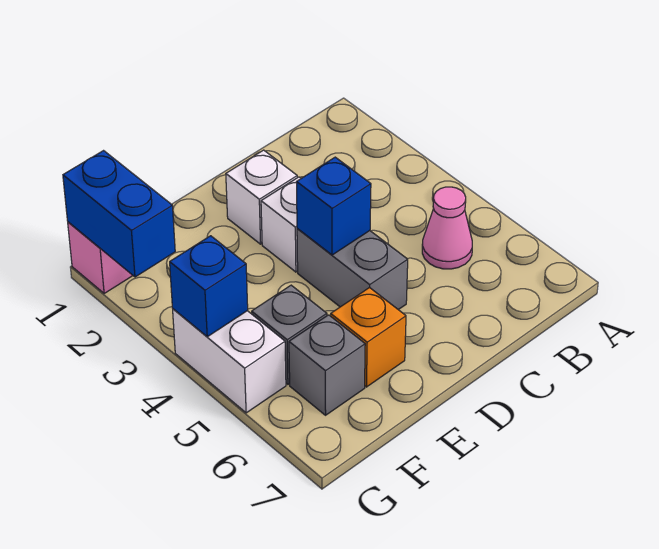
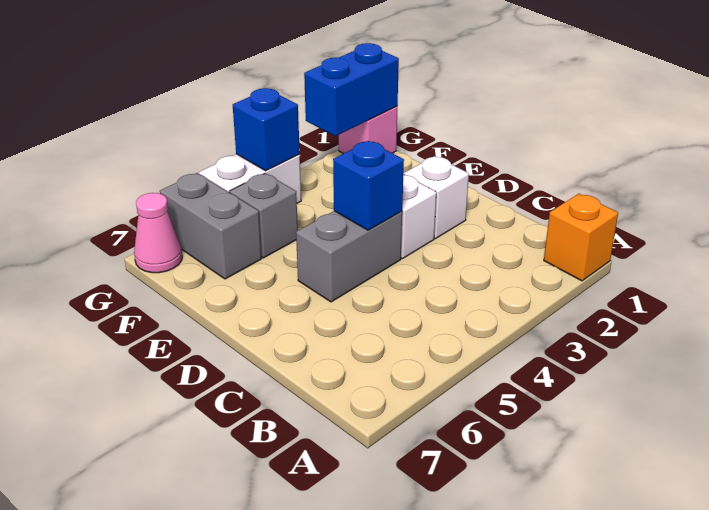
pink 1x1 cone [422,187,472,269] -> pink 1x1 cone moved to [134,193,182,273]
orange 1x1 brick [331,287,406,387] -> orange 1x1 brick moved to [544,194,618,281]
grey 1x1 brick [289,315,365,415] -> grey 1x2 brick [160,173,261,279]

